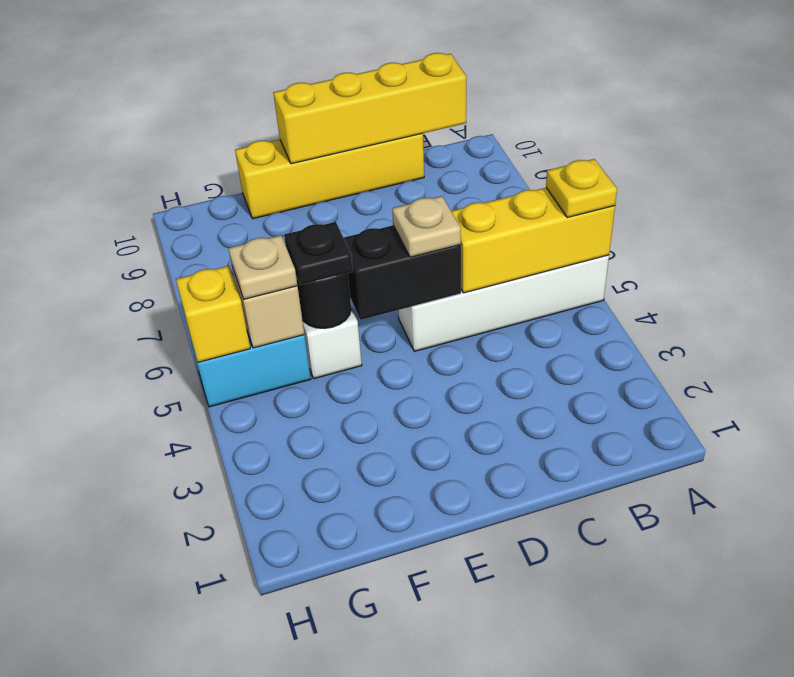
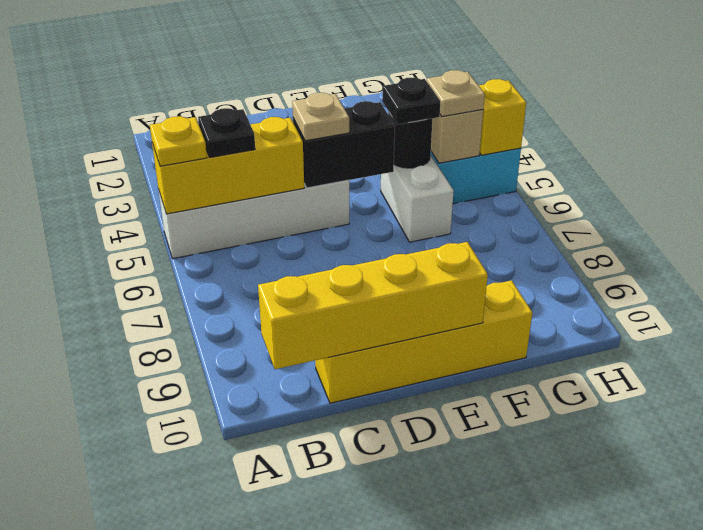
none -> black 1x1 plate [198,108,255,158]

